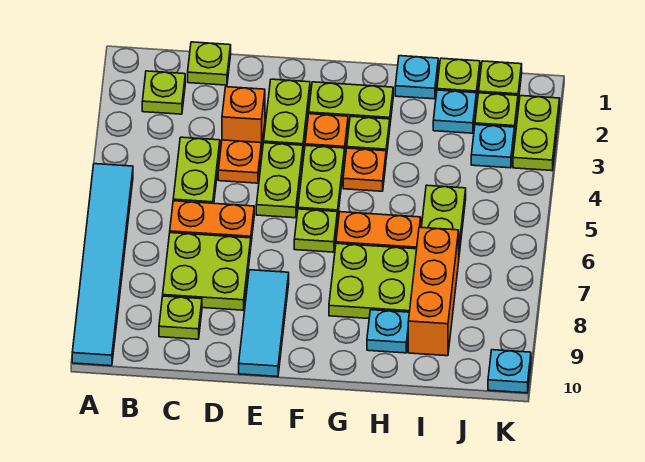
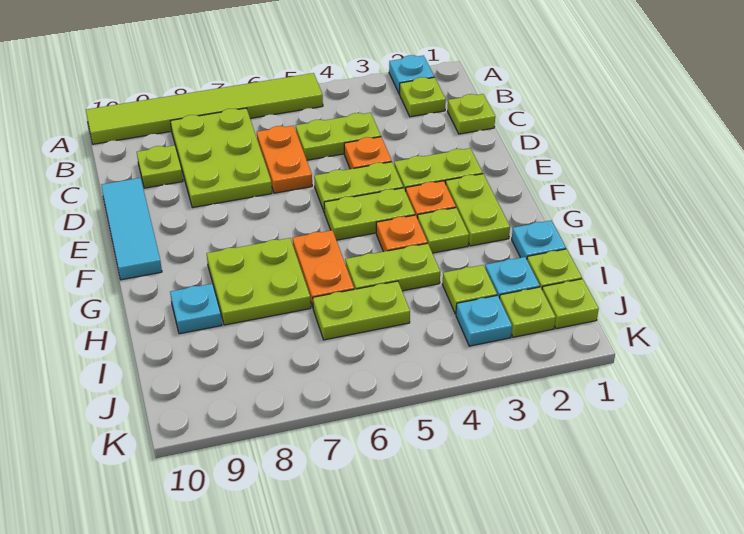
cyan 1x6 tile [72,164,133,366] -> lime 1x6 tile [86,73,323,144]
lime 2x2 plate [163,233,251,310] -> lime 2x3 plate [171,108,272,208]
orange 1x1 brick [222,87,265,151] -> none
cyan 1x3 tile [239,270,289,377] -> cyan 1x3 tile turned to [101,178,162,280]
lime 1x1 plate [294,209,337,252] -> lime 1x1 plate moved to [442,265,497,314]
orange 1x3 brick [408,227,459,356] -> none
lime 1x2 plate [513,96,560,171] -> lime 1x2 plate moved to [345,243,440,291]
cyan 1x1 plate [488,350,531,393] -> cyan 1x1 plate moved to [389,55,434,94]

